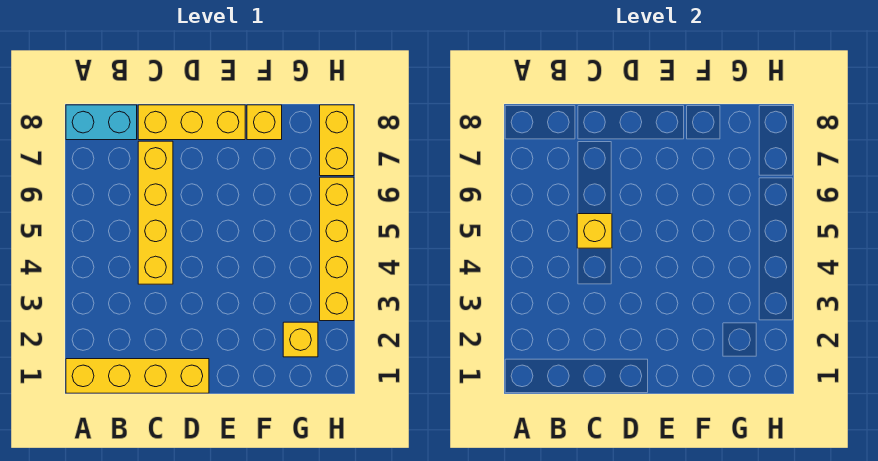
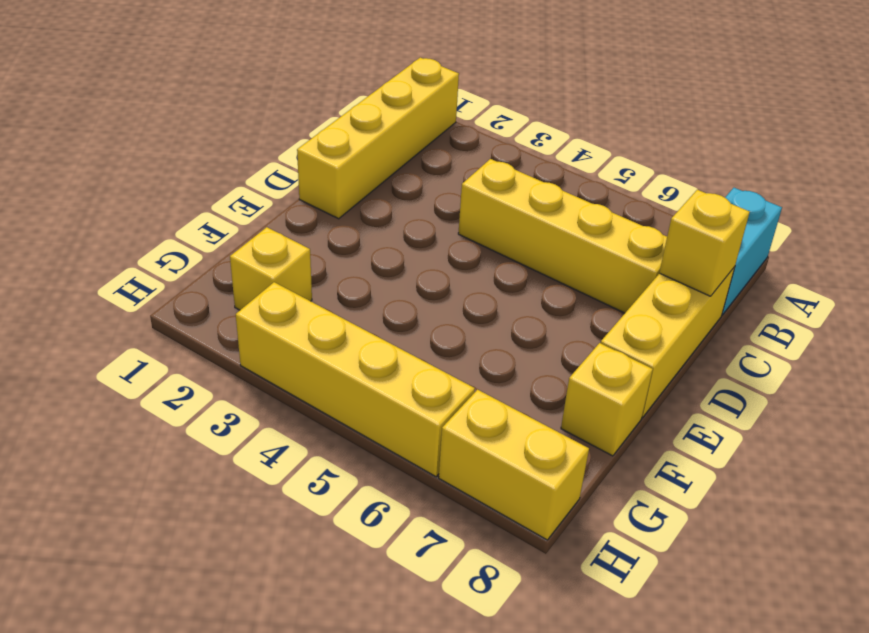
yellow 1x1 brick [577,214,612,248] -> yellow 1x1 brick moved to [659,190,750,296]

